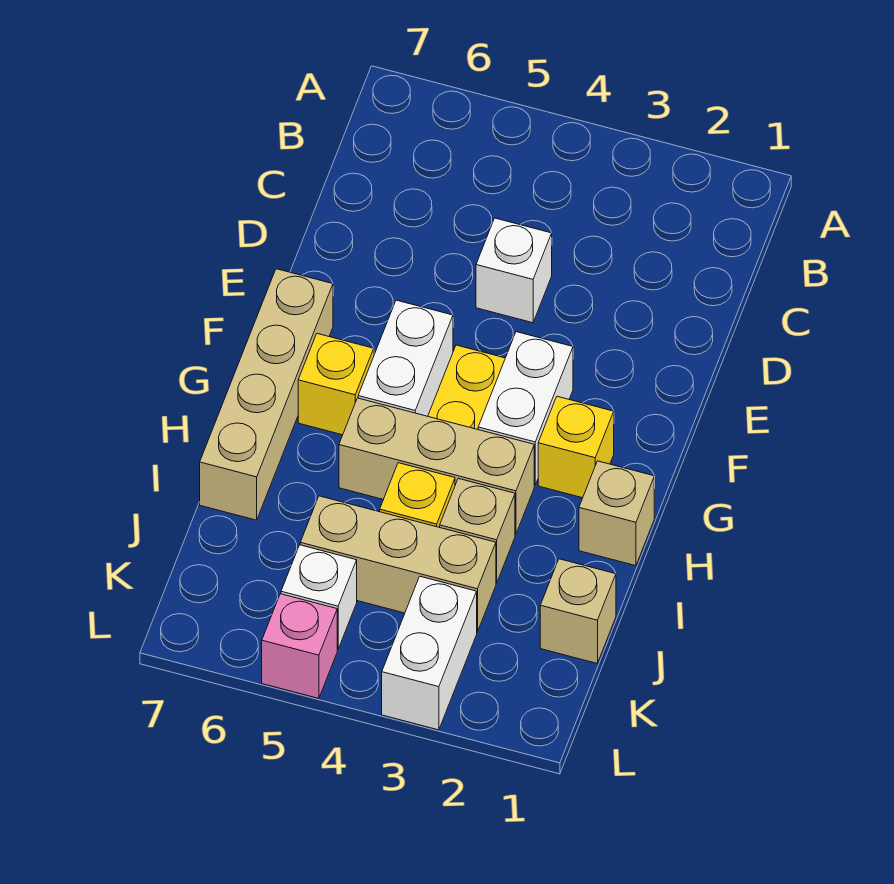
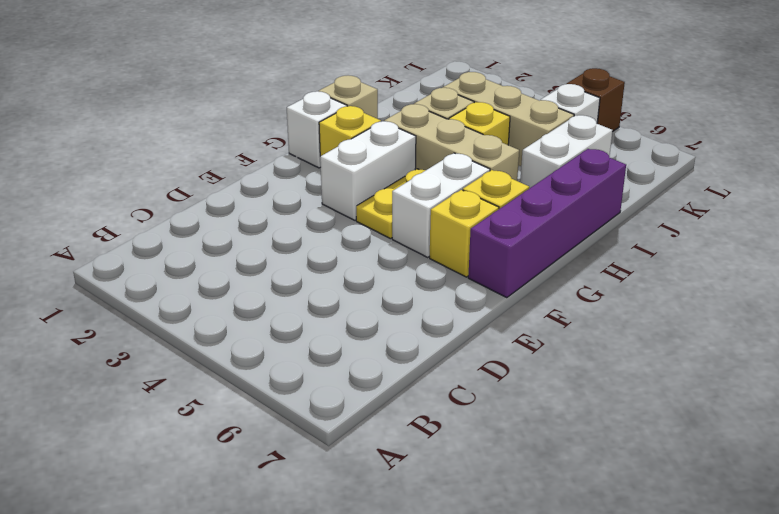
white 1x1 brick [476,218,552,323] -> white 1x1 brick moved to [287,91,347,168]
none -> yellow 1x1 brick [430,190,499,277]
tan 1x4 brick [200,269,333,520] -> purple 1x4 brick [468,149,626,298]
tan 1x1 brick [540,559,616,663] -> none
white 1x2 brick [382,577,477,730] -> white 1x2 brick moved to [520,115,613,189]
pink 1x1 brick [262,594,337,698] -> brown 1x1 brick [567,68,625,132]

